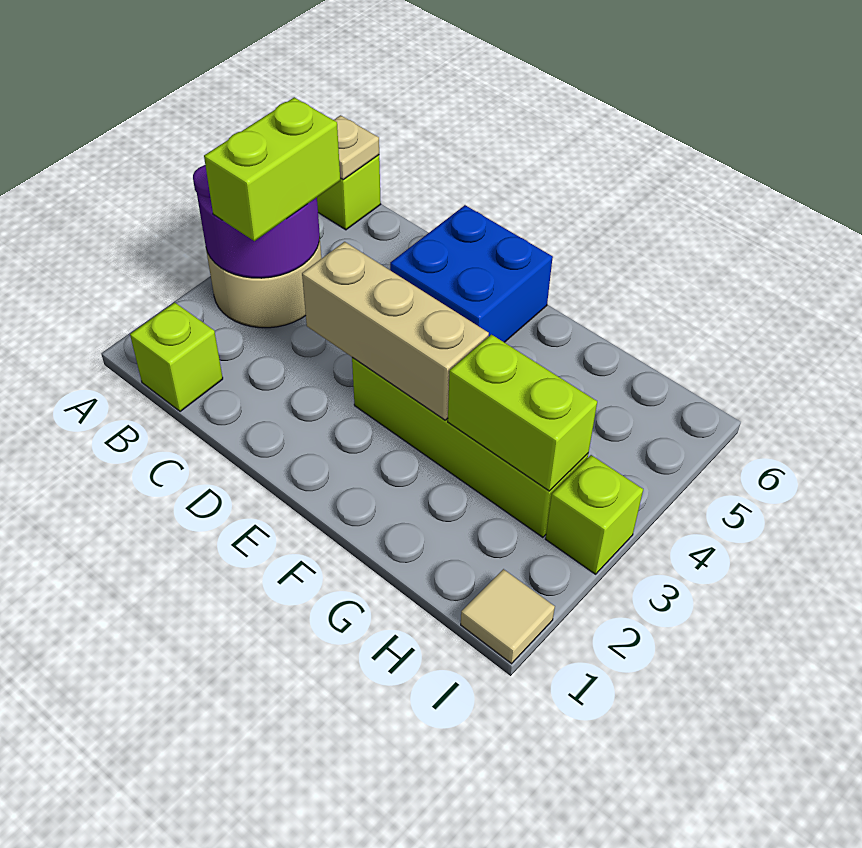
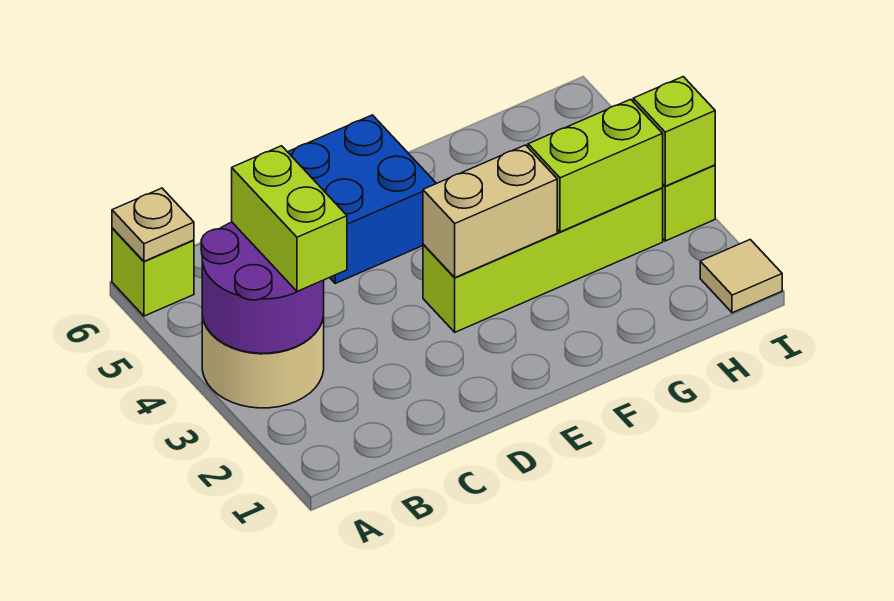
lime 1x1 brick [130,302,223,412] -> lime 1x1 brick moved to [633,77,715,186]
tan 1x3 brick [302,242,489,420] -> tan 1x2 brick [423,145,557,278]

